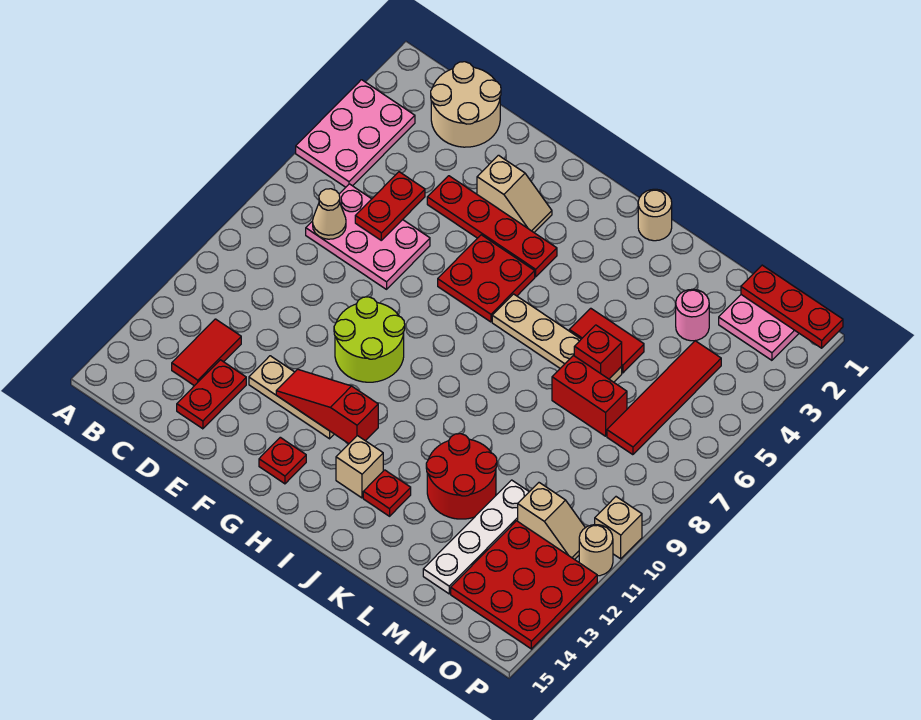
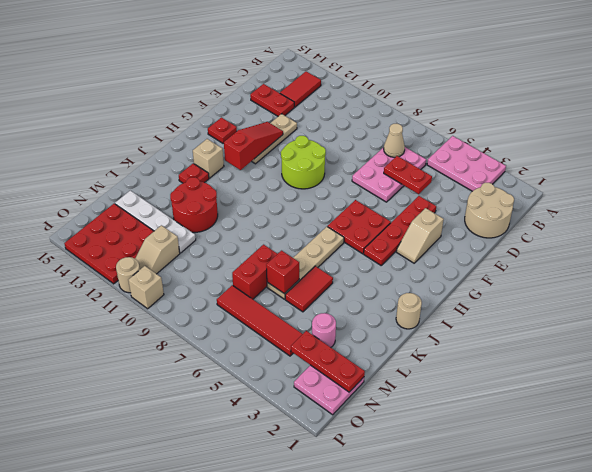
red 1x2 tile [172,319,241,386] -> red 1x2 tile turned to [280,72,321,107]
red 1x3 plate [741,265,843,348] -> red 1x3 plate turned to [291,331,365,392]

